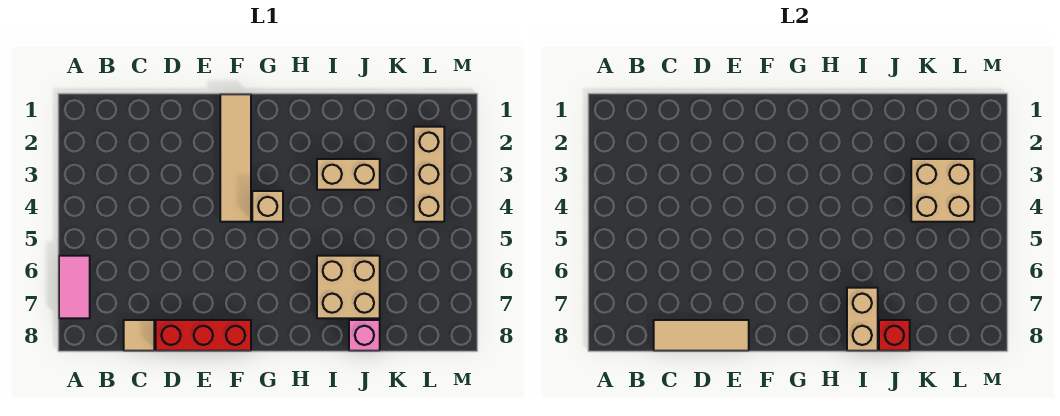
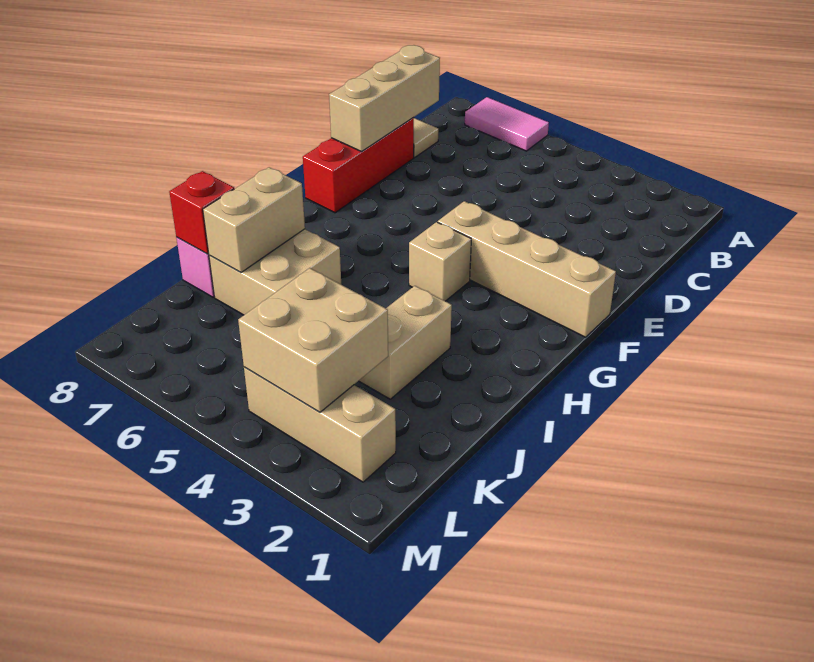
tan 1x3 tile [654,320,749,351] -> tan 1x3 brick [329,45,440,152]
tan 1x4 tile [220,94,251,222] -> tan 1x4 brick [438,201,616,337]
tan 1x2 brick [847,288,878,351] -> tan 1x2 brick turned to [203,167,305,272]

